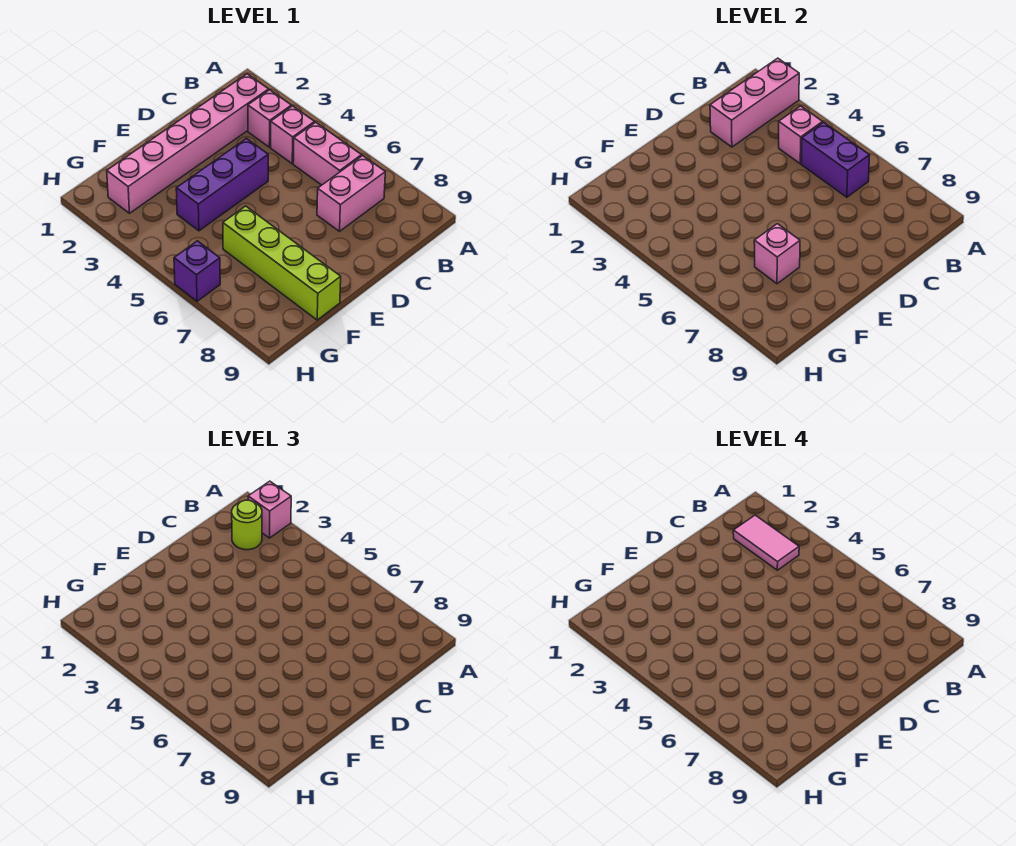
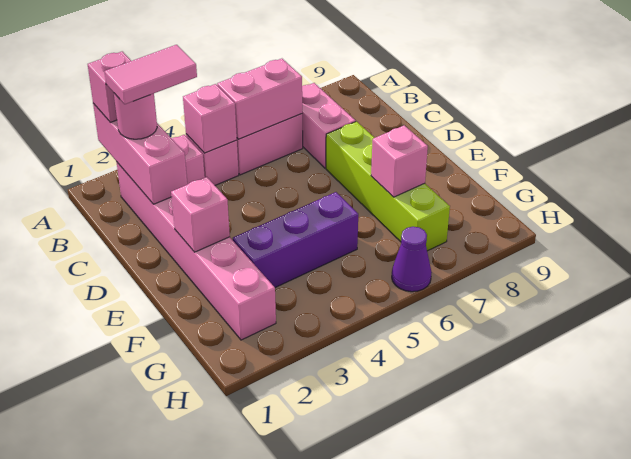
lime 1x1 round brick [232,500,262,550] -> pink 1x1 round brick [114,93,157,139]
purple 1x2 brick [801,122,870,197] -> pink 1x2 brick [217,59,302,139]
purple 1x3 brick [176,139,268,231] -> purple 1x3 brick turned to [233,192,358,288]
none -> pink 1x1 brick [171,177,230,252]
lime 1x4 brick [223,206,341,320] -> lime 1x4 brick turned to [326,122,450,251]
purple 1x1 brick [174,241,220,301] -> purple 1x1 cone [392,227,432,292]

